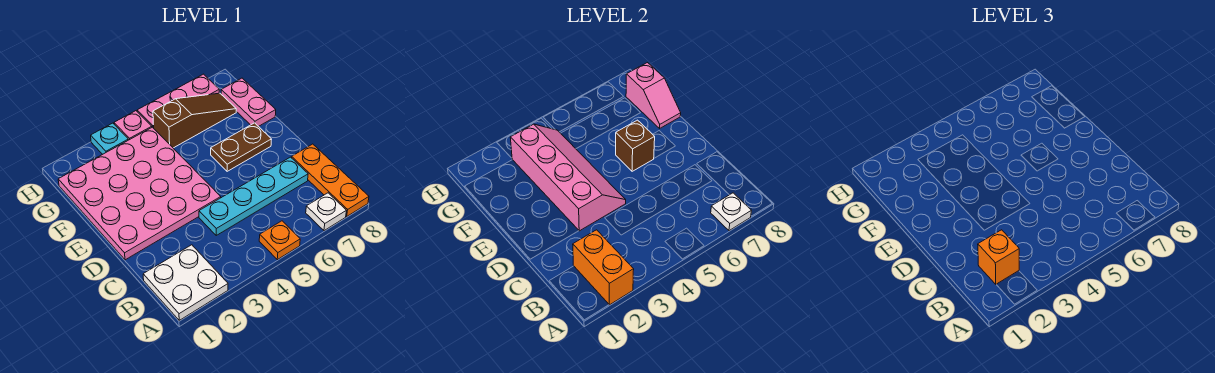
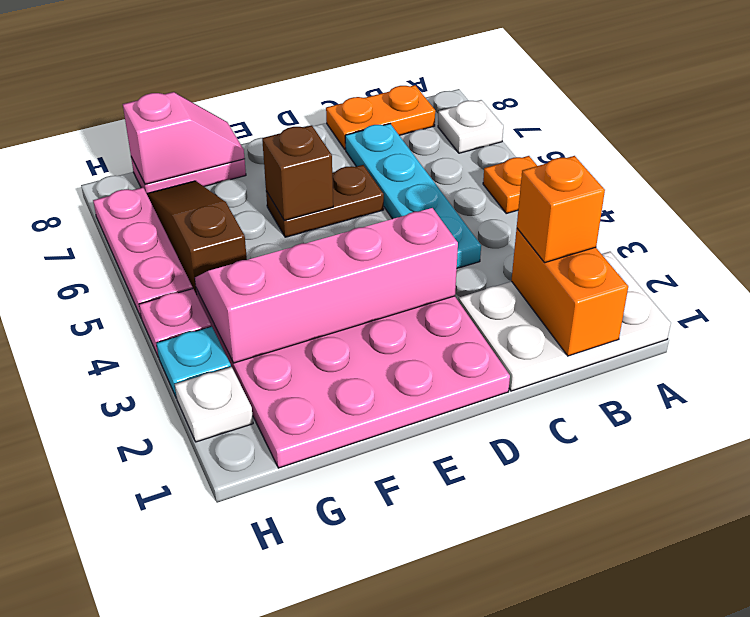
white 2x2 plate [143,245,228,320] -> white 2x3 plate [459,252,671,391]
orange 1x2 brick [573,230,634,305] -> orange 1x2 brick turned to [511,229,628,356]
white 1x1 plate [711,193,751,231] -> white 1x1 plate moved to [175,367,253,442]
orange 1x3 plate [292,144,369,216] -> orange 1x2 plate [326,85,435,150]
brown 1x2 plate [211,123,272,171] -> brown 1x2 plate turned to [266,165,384,237]

